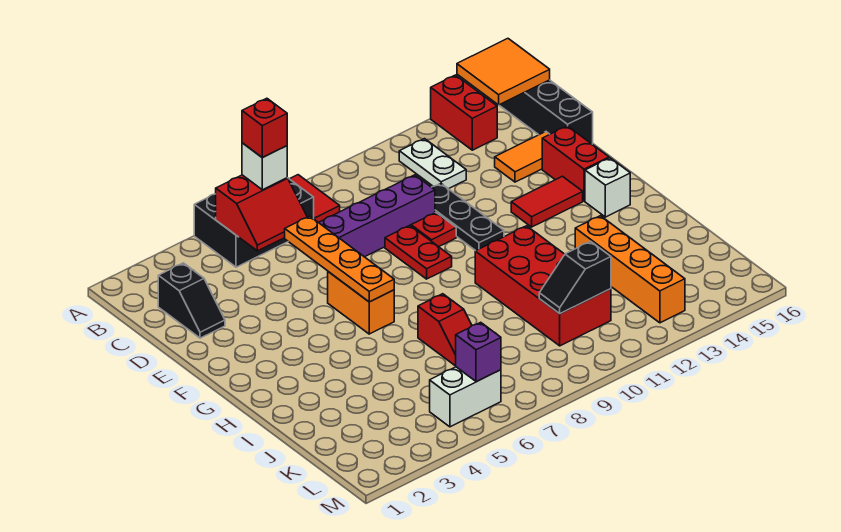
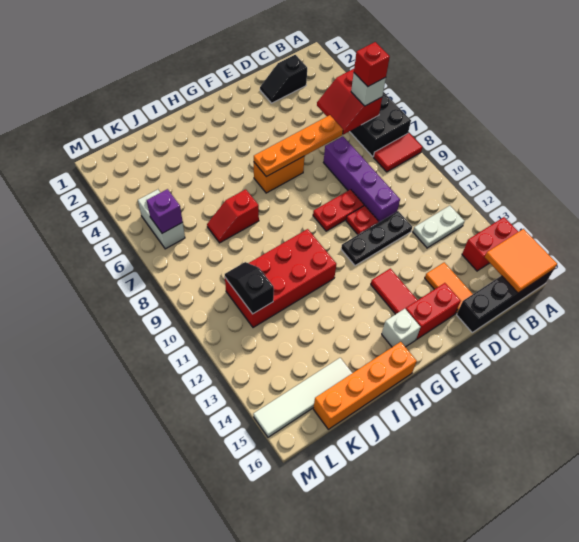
orange 1x4 brick [575,216,685,323] -> orange 1x4 brick moved to [313,342,417,429]
none -> white 1x4 tile [253,358,352,437]

